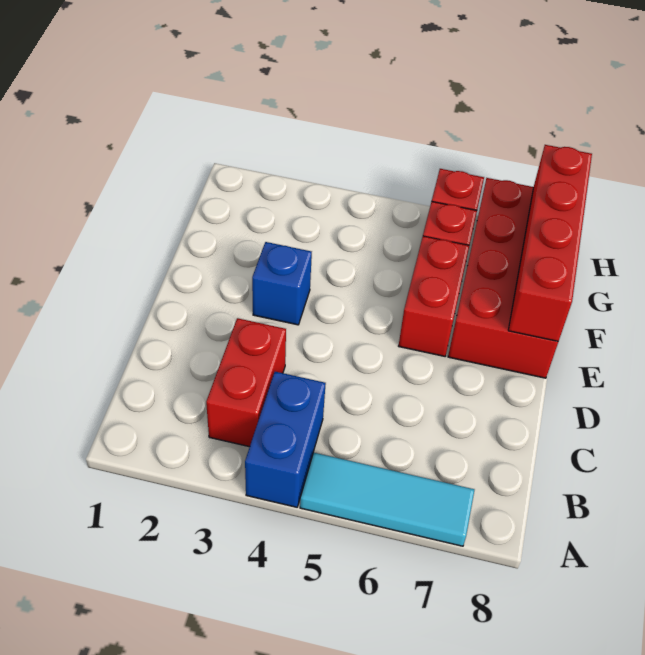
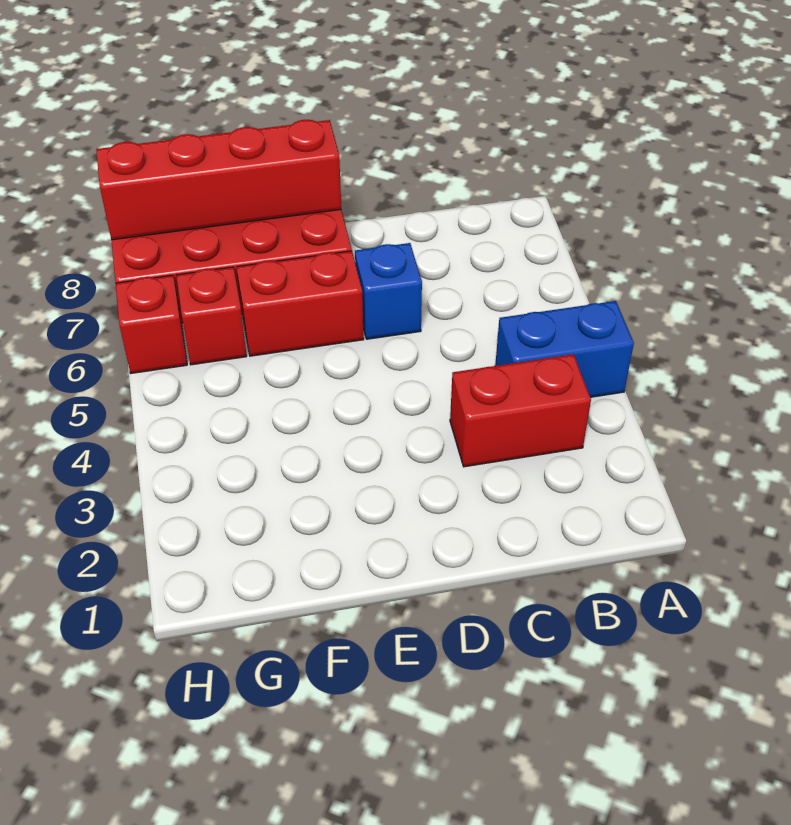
cyan 1x3 tile [300,452,474,546] -> none
blue 1x1 brick [252,242,312,325] -> blue 1x1 brick moved to [355,243,422,339]

